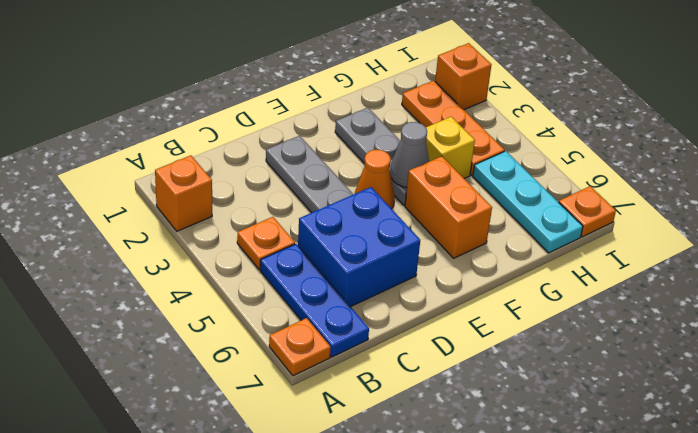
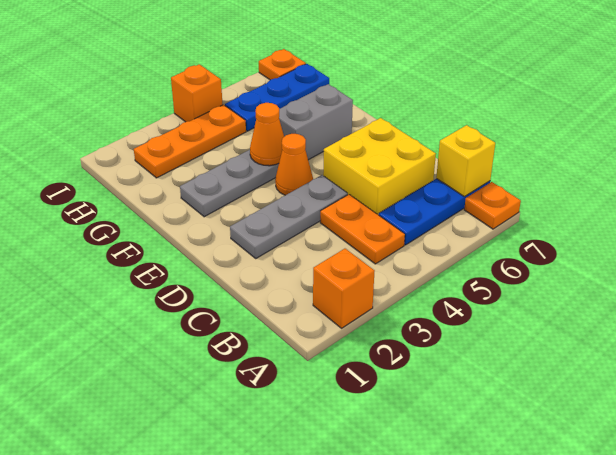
orange 1x1 plate [237,217,295,270] -> orange 1x2 plate [320,194,405,264]
blue 2x2 brick [298,187,420,307] -> yellow 2x2 brick [323,118,436,215]
grey 1x1 cone [390,122,429,188] -> orange 1x1 cone [250,103,284,166]
orange 1x2 brick [405,156,492,258] -> grey 1x2 brick [279,84,353,160]
yellow 1x1 brick [426,117,475,178] -> yellow 1x1 brick moved to [436,125,495,197]
cyan 1x3 plate [473,151,583,253] -> blue 1x3 plate [225,64,329,131]
orange 1x1 brick [435,43,491,110] -> orange 1x1 brick moved to [171,64,223,122]

